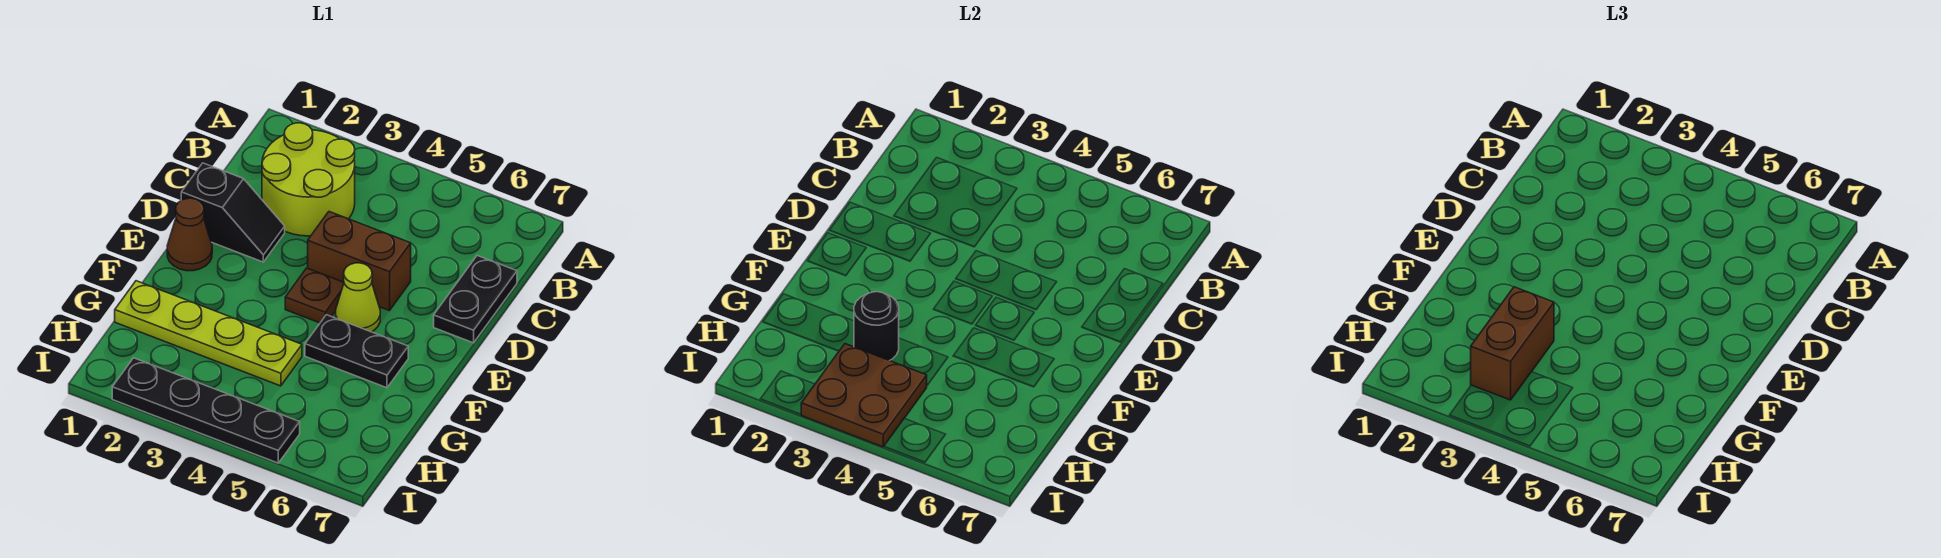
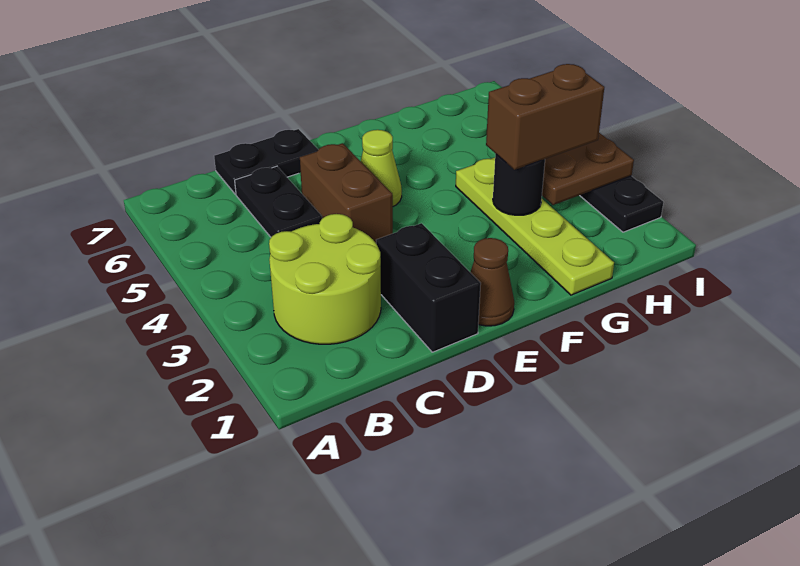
black 1x2 slope [181,163,285,262] -> black 1x2 brick [376,223,481,352]
brown 1x1 plate [285,268,344,323] -> none
black 1x2 plate [305,315,408,388] -> black 1x2 plate moved to [235,166,322,237]

